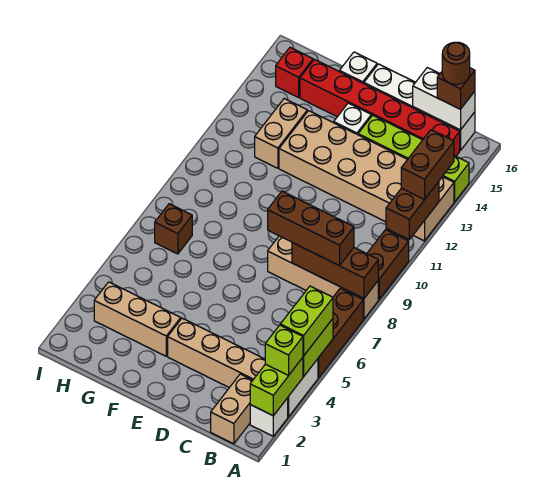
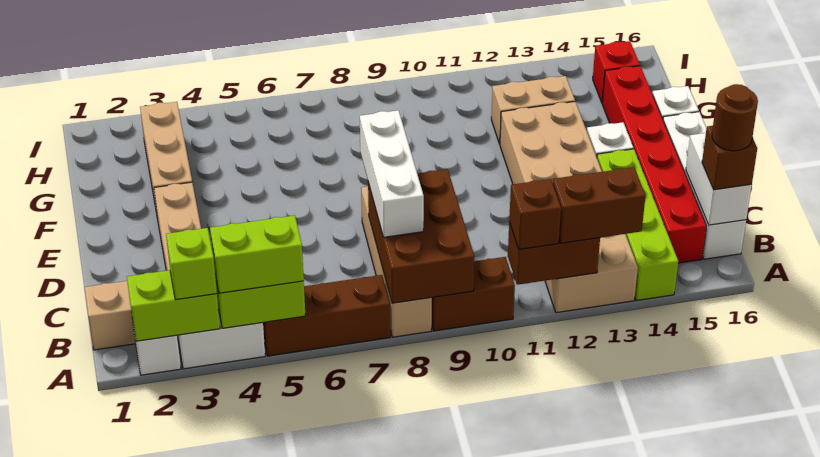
brown 1x3 brick [292,243,378,298] -> brown 2x3 brick [368,169,475,303]
brown 1x3 brick [268,191,354,266] -> white 1x3 brick [360,110,424,237]
brown 1x1 brick [155,204,192,254] -> brown 1x1 brick moved to [509,179,561,249]

